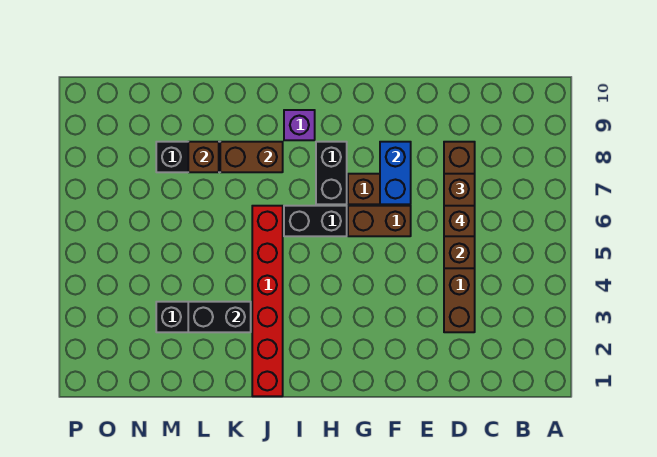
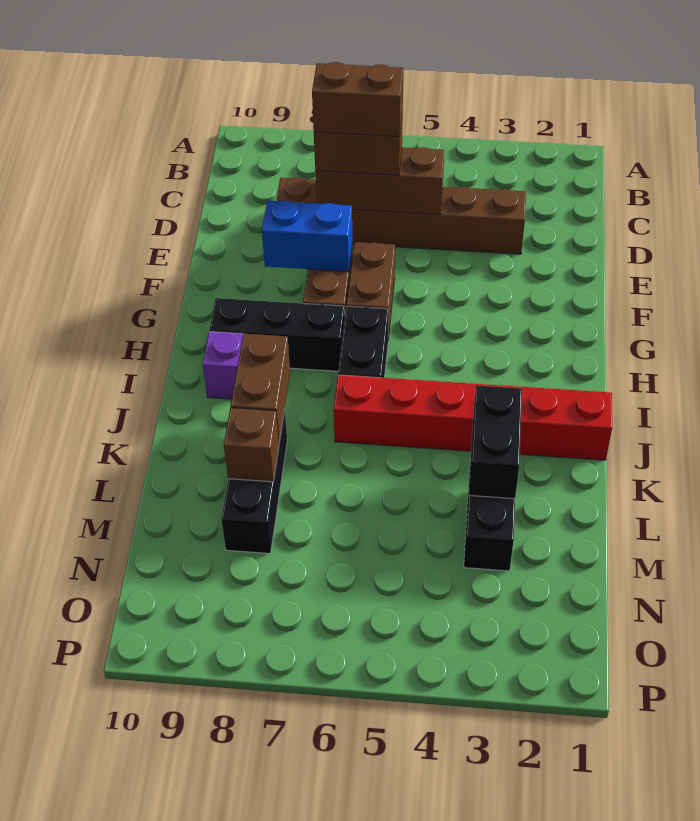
brown 1x1 brick [444,206,475,236] -> brown 1x2 brick [312,62,403,137]
black 1x2 brick [316,142,347,204] -> black 1x3 brick [209,298,345,371]

